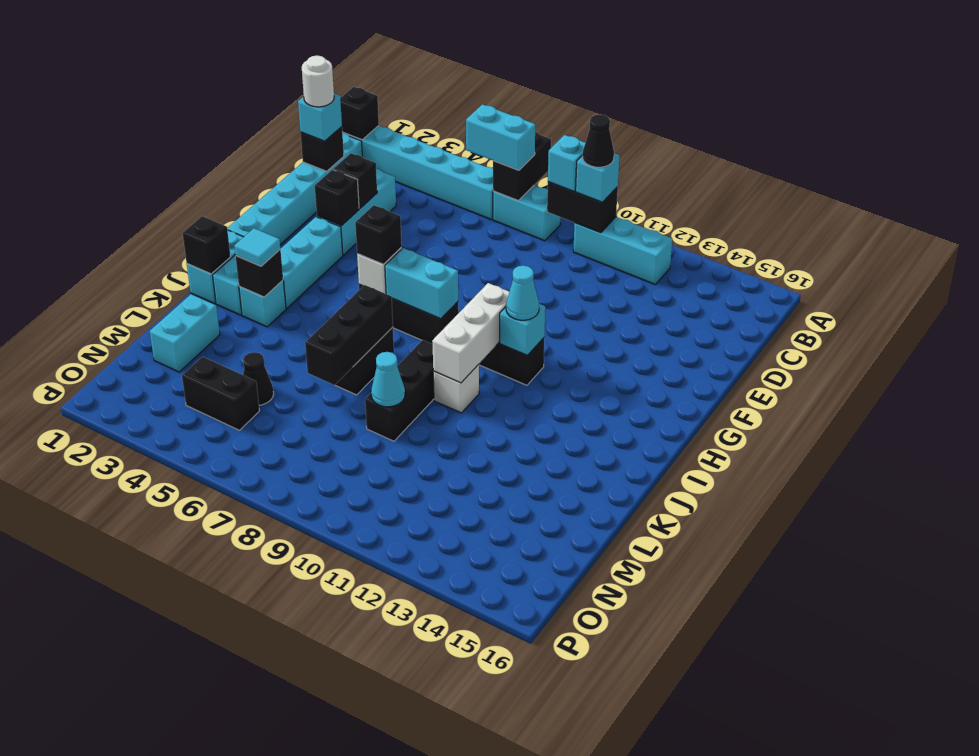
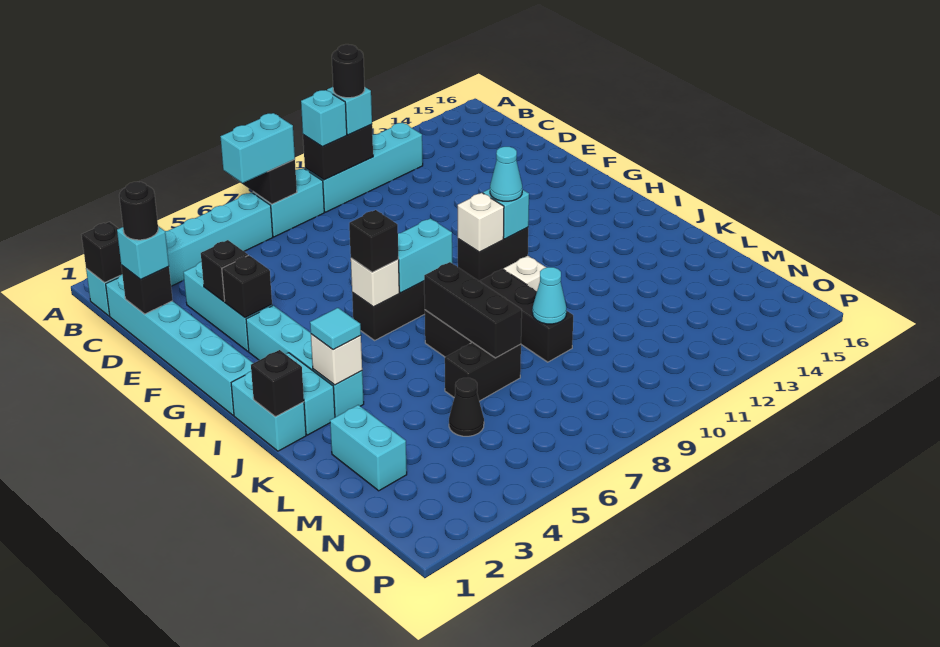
cyan 1x3 brick [573,217,672,284] -> cyan 1x4 brick [305,123,423,212]
black 1x1 cone [583,114,614,167] -> black 1x1 round brick [332,44,365,98]
white 1x1 round brick [302,56,334,107] -> black 1x1 round brick [119,182,158,240]
white 1x3 brick [432,283,509,383] -> white 1x1 brick [458,193,504,252]
black 1x1 brick [236,250,283,297] -> white 1x1 brick [311,334,362,385]
black 1x2 brick [182,357,260,430] -> black 1x2 brick moved to [445,342,521,401]

